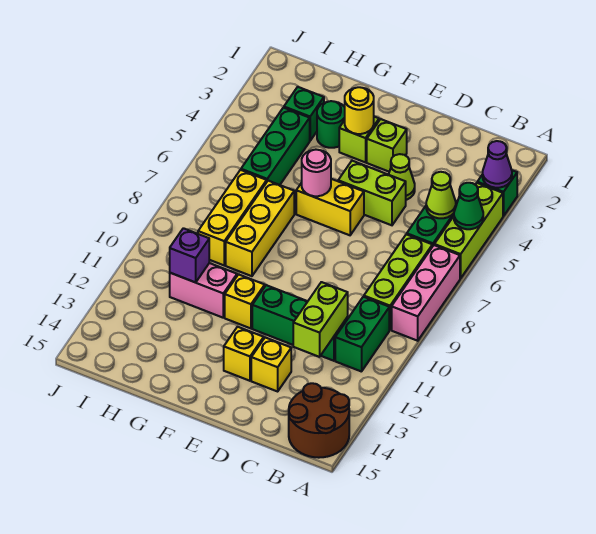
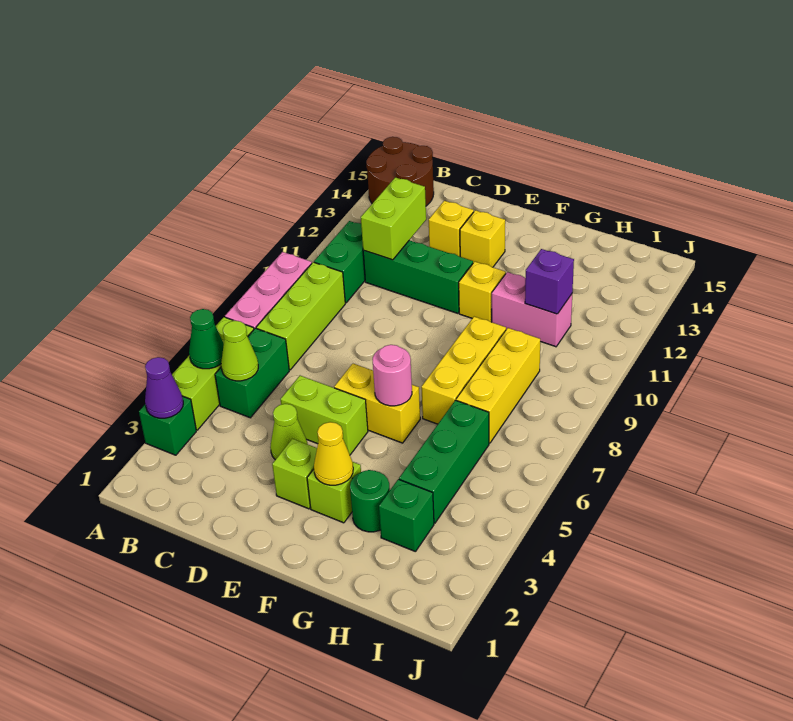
yellow 1x1 round brick [345,87,374,134] -> yellow 1x1 cone [314,422,353,485]

